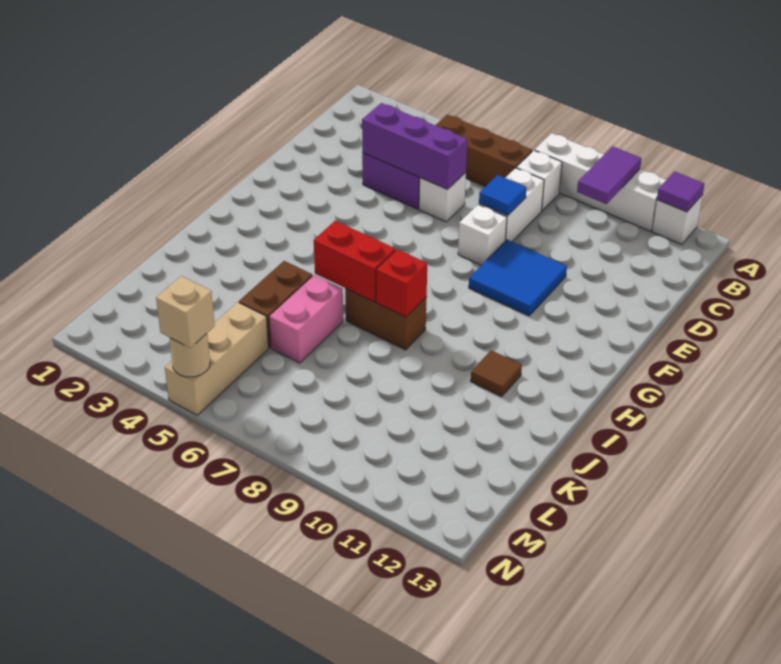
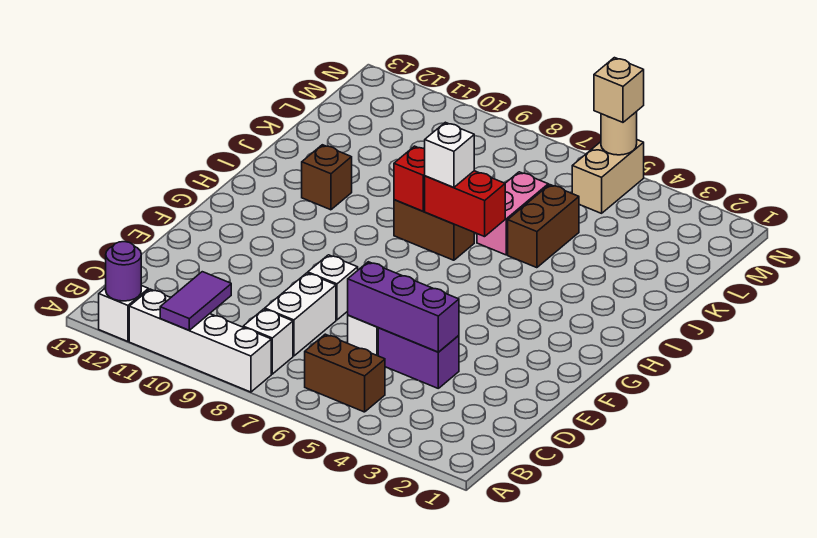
purple 1x1 tile [657,171,704,212] -> purple 1x1 round brick [106,242,141,301]
brown 1x3 brick [435,115,532,187] -> brown 1x2 brick [305,334,385,412]
blue 1x1 tile [479,175,527,216] -> none
blue 2x2 tile [469,240,567,316] -> none
none -> white 1x1 brick [425,122,474,188]
brown 1x1 tile [471,350,522,397] -> brown 1x1 brick [302,145,352,210]
tan 1x3 brick [165,302,268,415] -> tan 1x2 brick [572,140,644,213]

